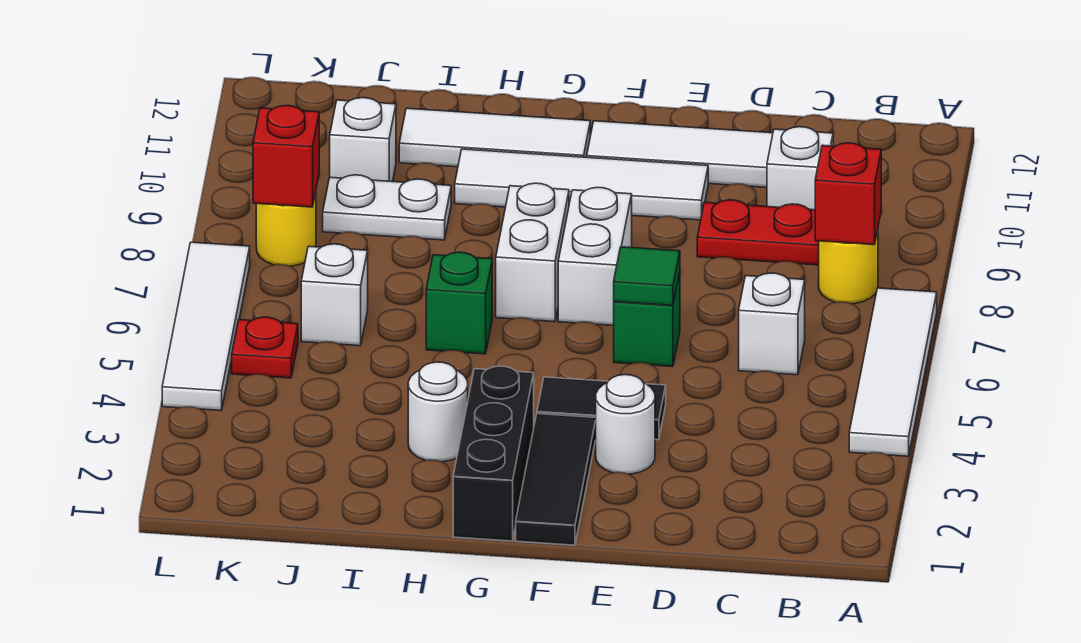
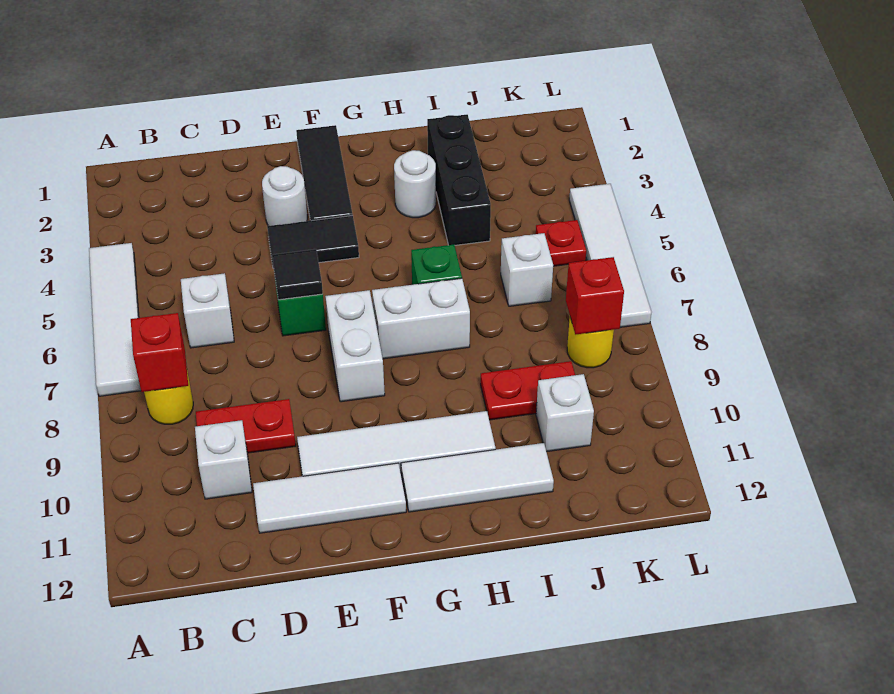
green 1x1 tile [614,247,680,305] -> black 1x1 tile [272,249,323,300]
black 1x3 brick [453,366,534,541] -> black 1x3 brick moved to [427,115,491,245]
white 1x2 brick [496,183,569,322] -> white 1x2 brick turned to [372,278,470,359]
white 1x2 plate [323,175,451,240] -> red 1x2 plate [481,361,575,420]

